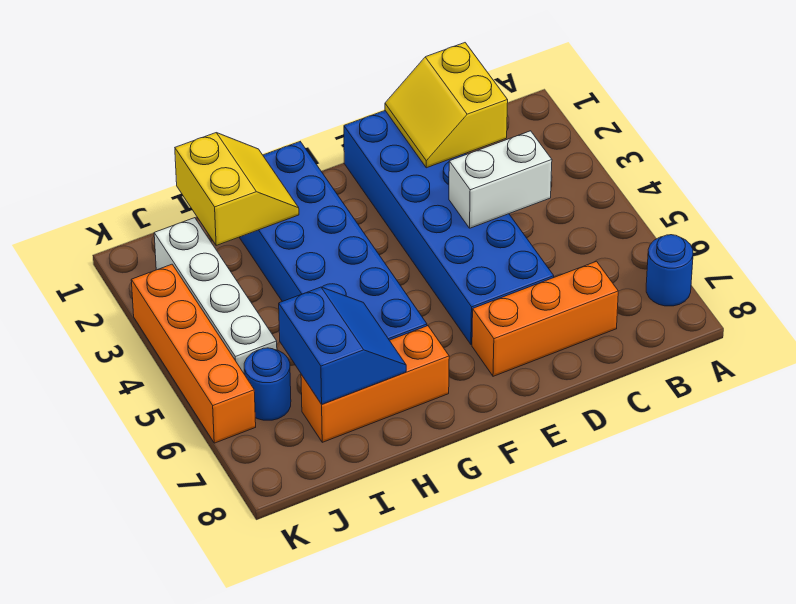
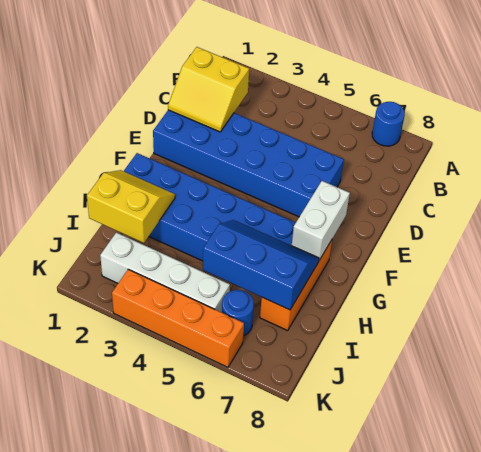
white 1x2 brick [449,131,552,228] -> white 1x2 brick moved to [291,181,350,260]
orange 1x3 brick [472,261,618,376] -> none
blue 2x2 slope [279,287,406,404] -> blue 2x3 slope [203,220,319,310]

